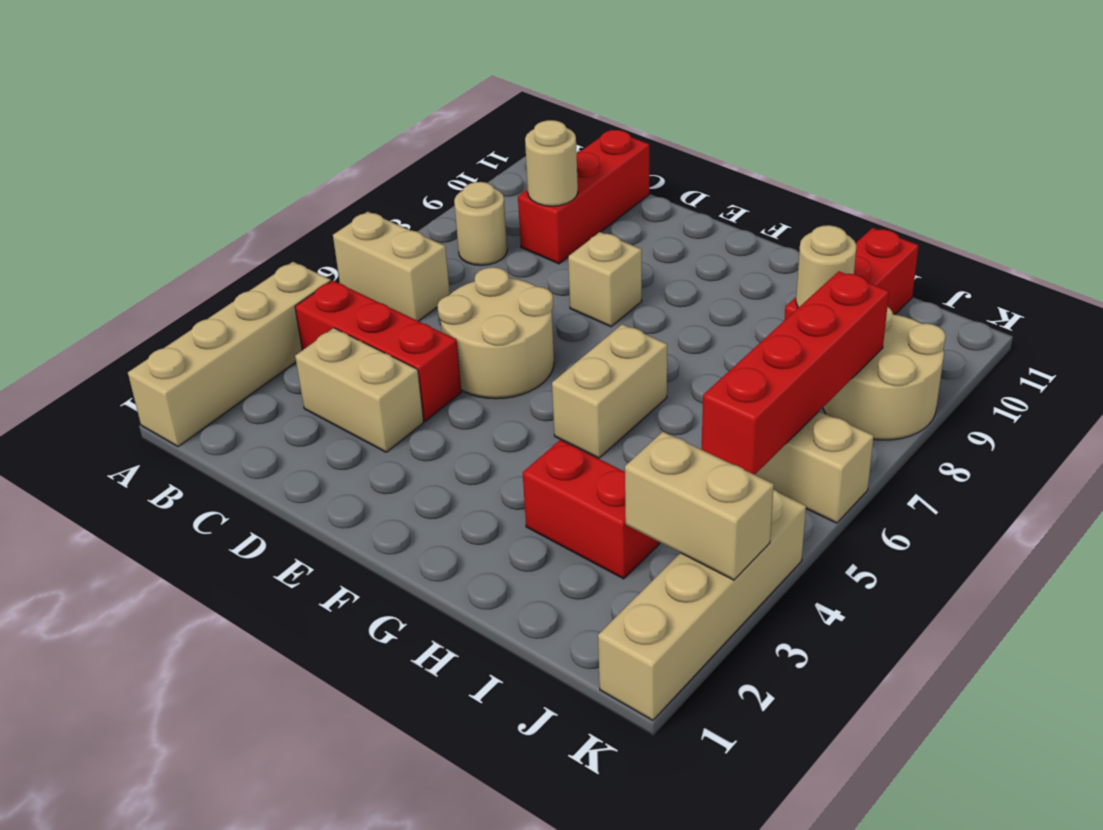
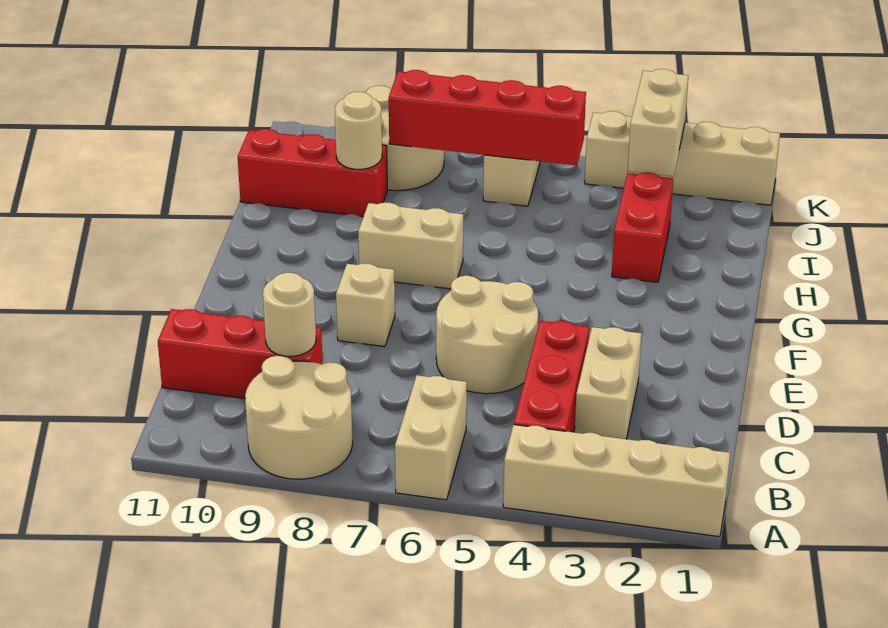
tan 1x1 round brick [454,182,507,265] -> tan 2x2 round brick [245,356,353,479]
tan 1x2 brick [552,324,667,458] -> tan 1x2 brick moved to [358,202,463,289]

